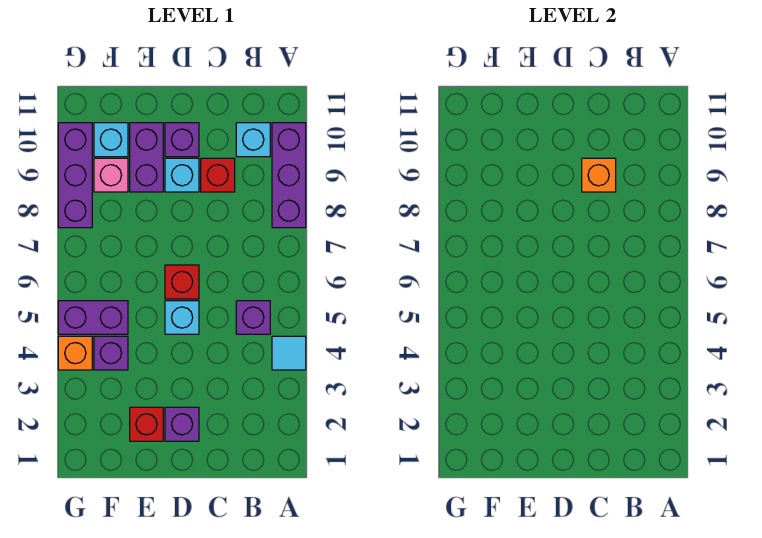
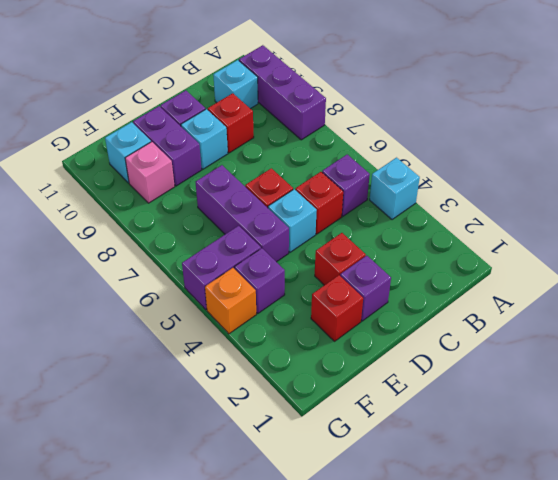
cyan 1x1 tile [272,336,306,370] -> cyan 1x1 brick [370,158,420,220]
none -> red 1x1 brick [295,172,343,234]
orange 1x1 brick [582,158,616,192] -> none
none -> red 1x1 brick [315,233,366,285]
purple 1x3 brick [58,123,92,228] -> purple 1x3 brick moved to [196,165,289,262]

